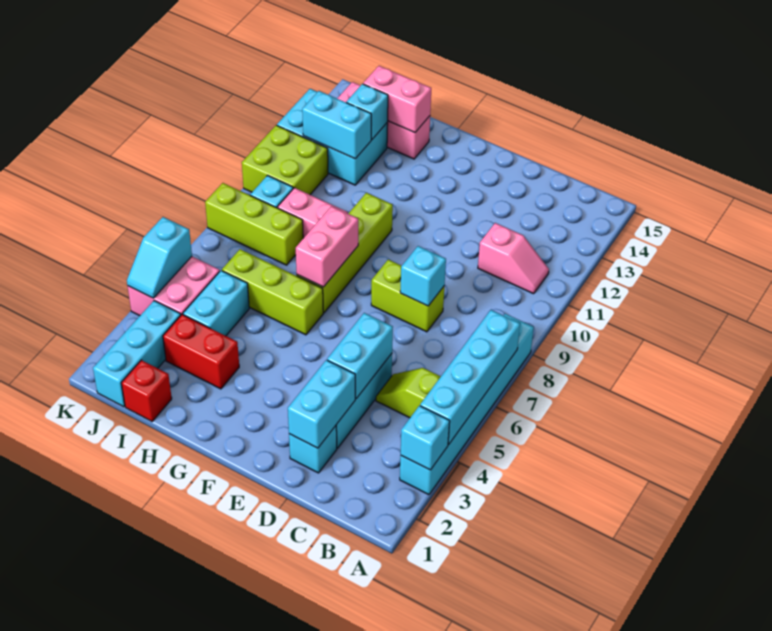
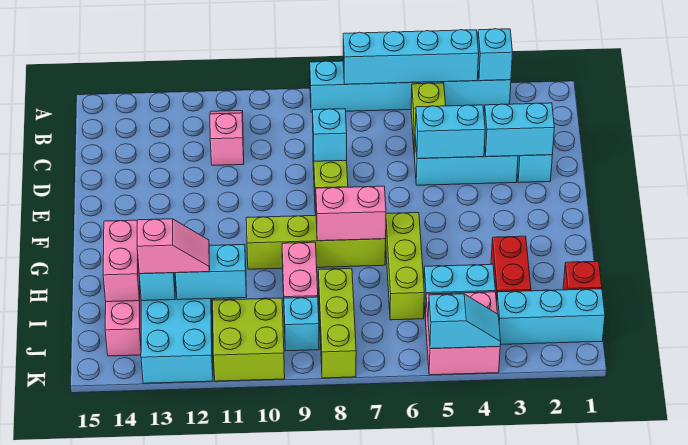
cyan 1x2 brick [302,91,371,159] -> cyan 1x2 brick turned to [175,244,247,300]
none -> pink 1x2 slope [137,219,210,274]

